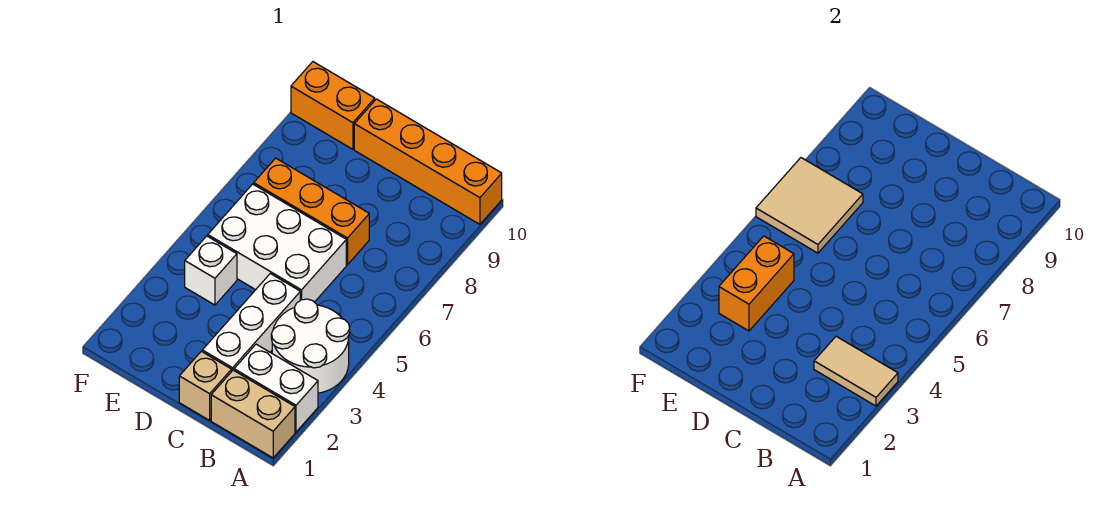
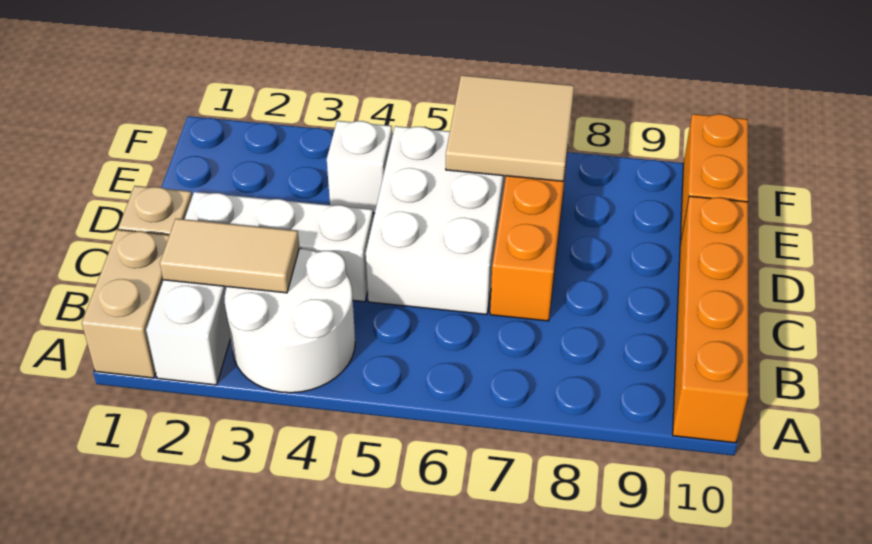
tan 1x2 tile [814,336,898,406] -> tan 1x2 tile turned to [160,219,299,293]
orange 1x2 brick [719,236,794,331] -> none

